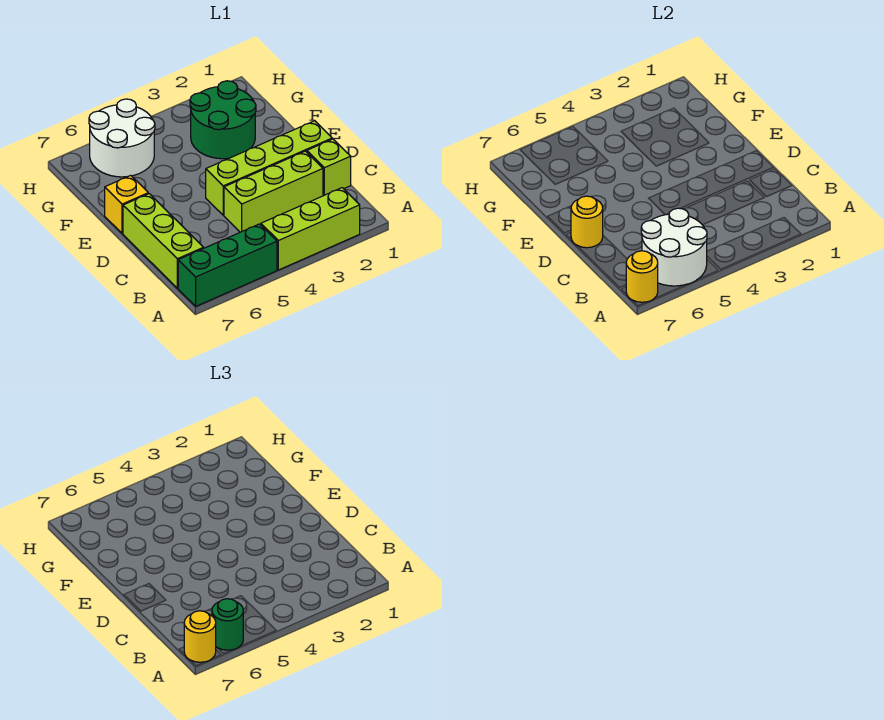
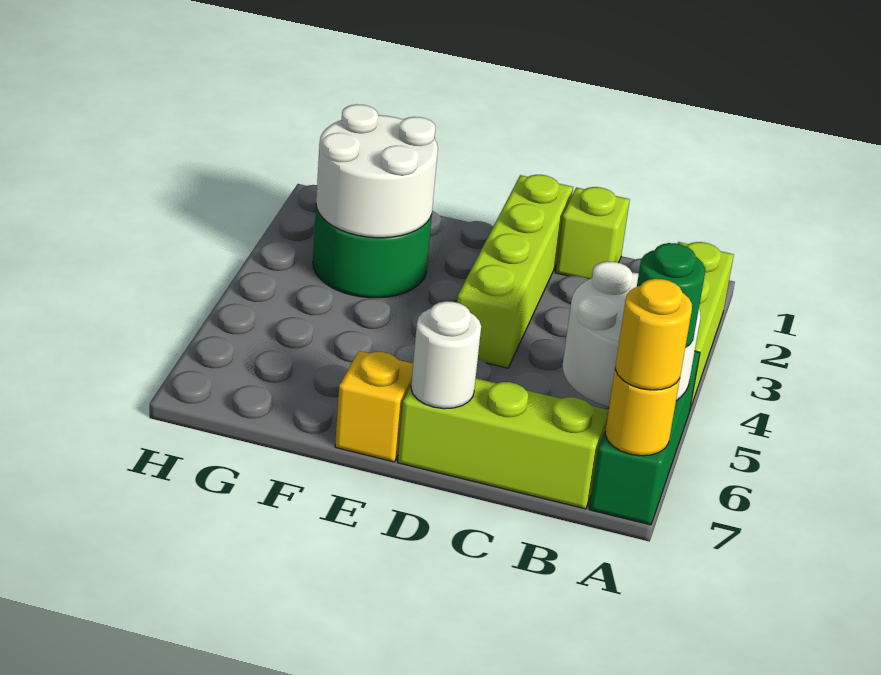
lime 1x3 brick [224,151,323,232] -> none
yellow 1x1 round brick [571,196,603,248] -> white 1x1 round brick [411,301,481,409]
white 2x2 round brick [89,99,155,177] -> white 2x2 round brick moved to [316,104,438,238]

